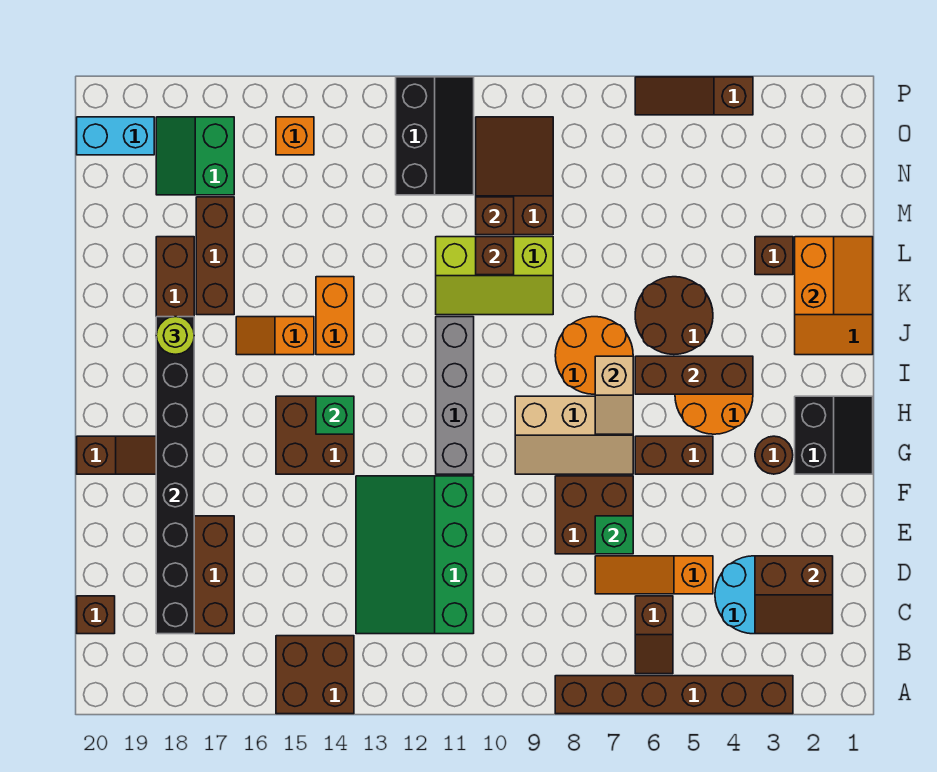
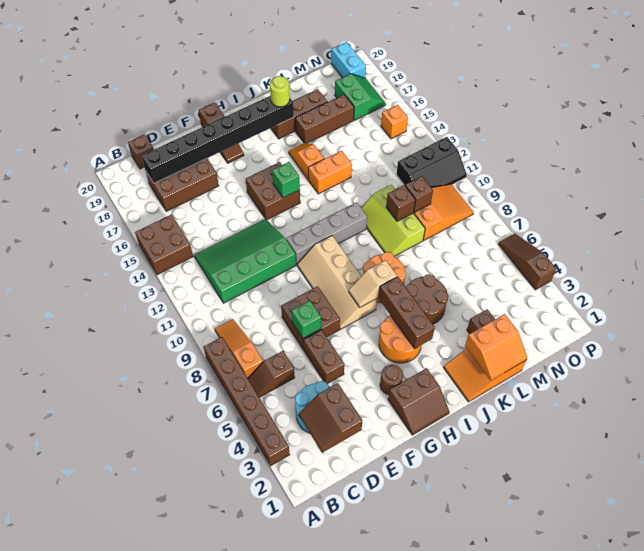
orange 1x3 slope [595,556,713,594] -> orange 1x3 slope moved to [215,319,263,378]
black 2x2 slope [795,396,873,474] -> brown 2x2 slope [388,368,449,435]
brown 1x2 brick [635,436,713,474] -> brown 1x2 brick moved to [303,330,344,384]
tan 2x3 slope [515,396,633,474] -> tan 2x4 slope [297,236,377,329]
brown 2x3 slope [476,117,553,235] -> orange 2x3 slope [414,184,474,240]
green 2x2 slope [156,117,234,195] -> green 2x2 slope turned to [335,74,386,120]

